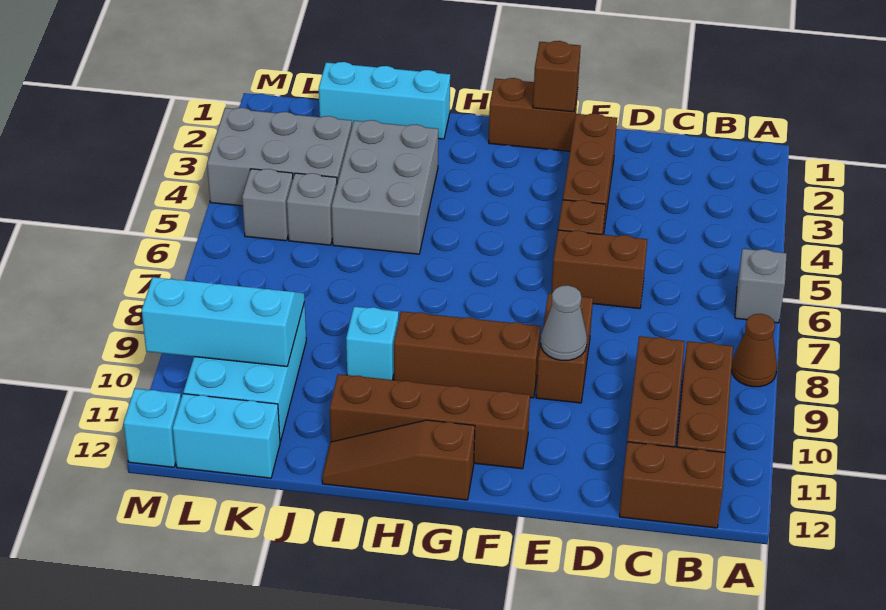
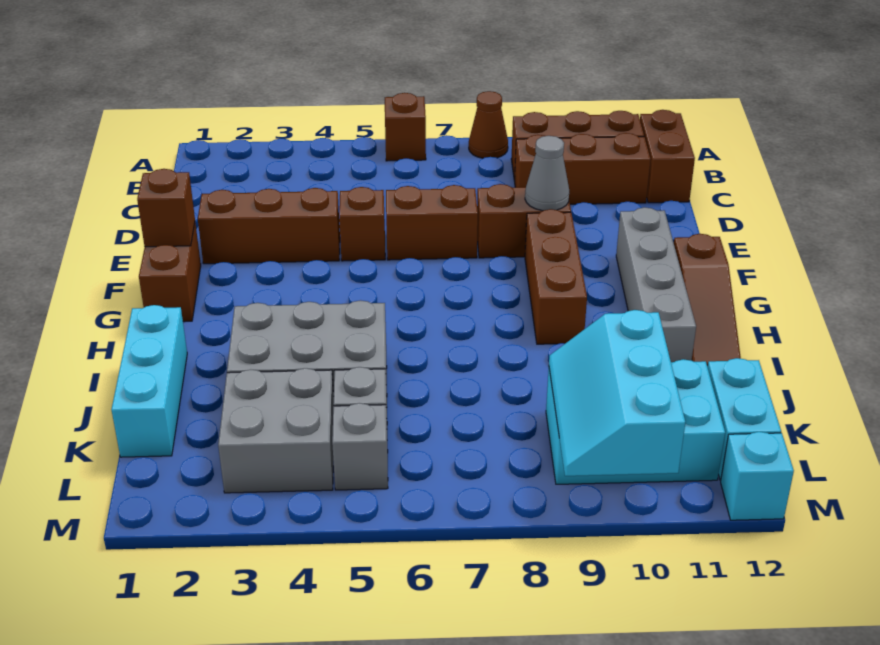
grey 1x1 brick [735,249,787,323] -> brown 1x1 brick [385,93,426,161]
brown 1x2 brick [551,230,648,309] -> brown 1x2 brick turned to [386,185,478,260]
brown 1x4 brick [330,374,530,469] -> grey 1x4 brick [616,207,696,362]
cyan 1x1 brick [346,306,399,380] -> none
grey 2x3 brick [207,108,352,206] -> grey 2x2 brick [218,368,334,493]

